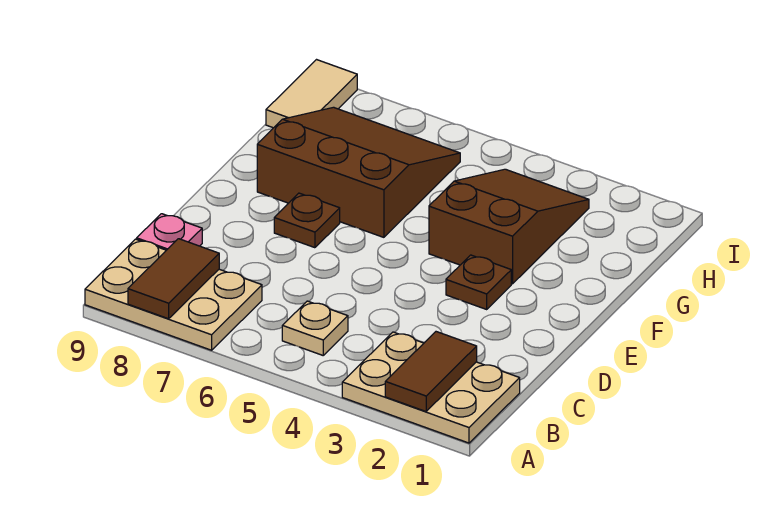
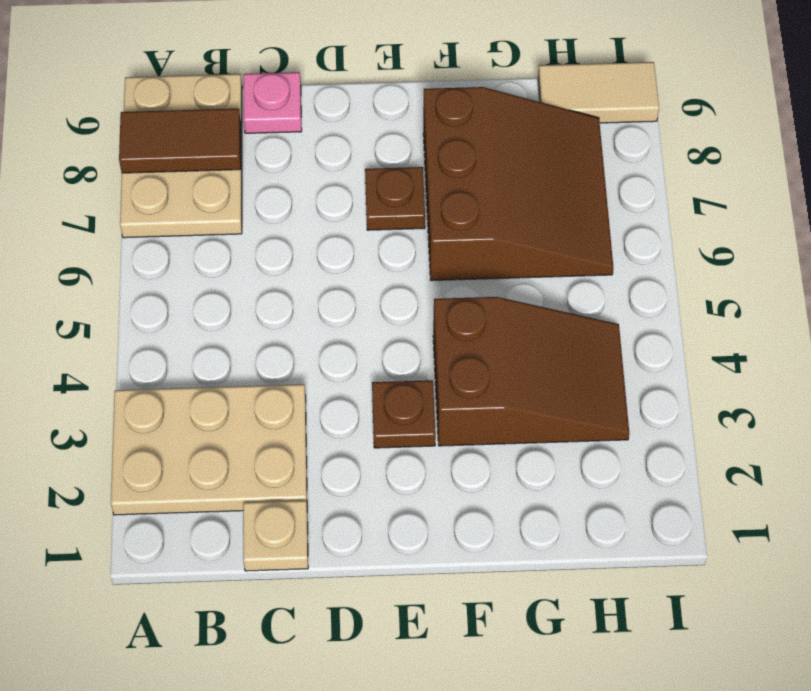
tan 2x3 plate [342,332,520,443] -> tan 2x3 plate turned to [111,384,307,515]
brown 1x2 tile [385,332,477,411] -> none
tan 1x1 plate [282,301,348,355] -> tan 1x1 plate moved to [243,501,308,571]

